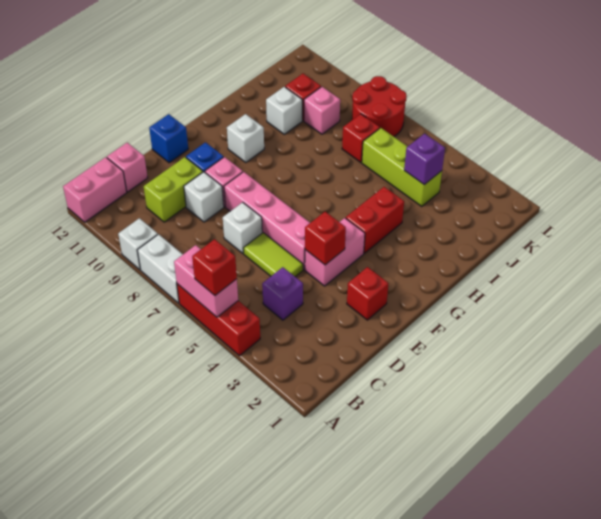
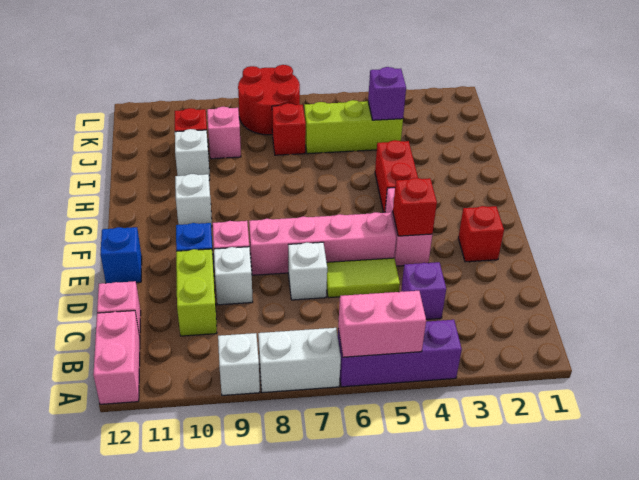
red 1x3 brick [177,284,260,356] -> purple 1x3 brick [338,320,462,387]
red 1x1 brick [192,239,237,295] -> none

